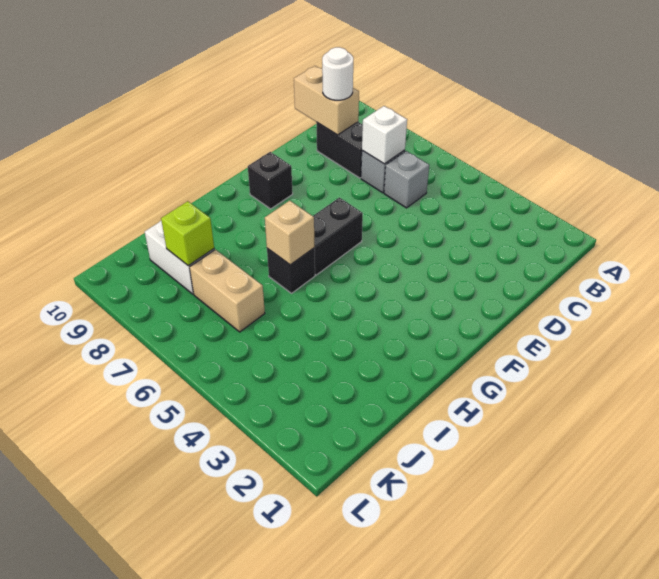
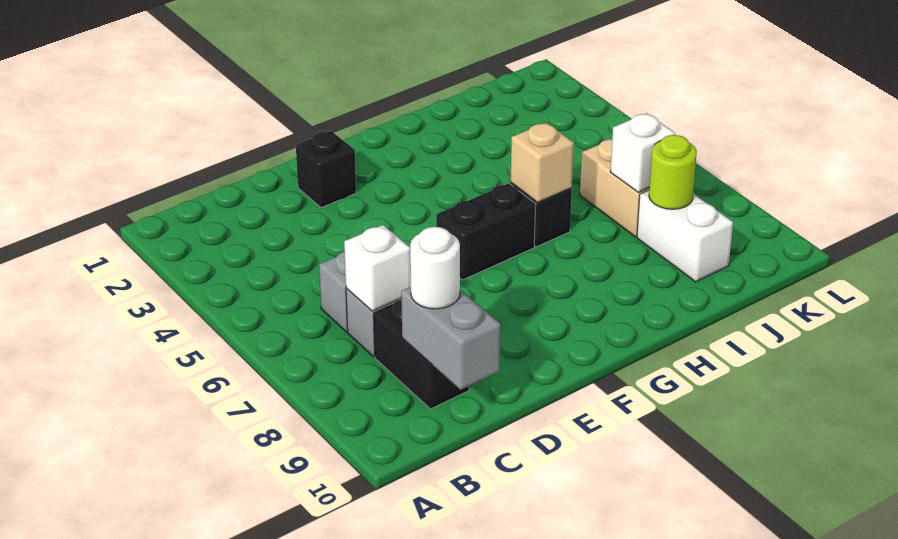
tan 1x2 brick [294,66,359,135] -> grey 1x2 brick [401,287,501,390]
black 1x1 brick [248,152,293,209] -> black 1x1 brick moved to [296,131,356,208]
none -> white 1x1 brick [610,113,675,192]
lime 1x1 brick [161,201,214,266] -> lime 1x1 round brick [649,135,697,209]

